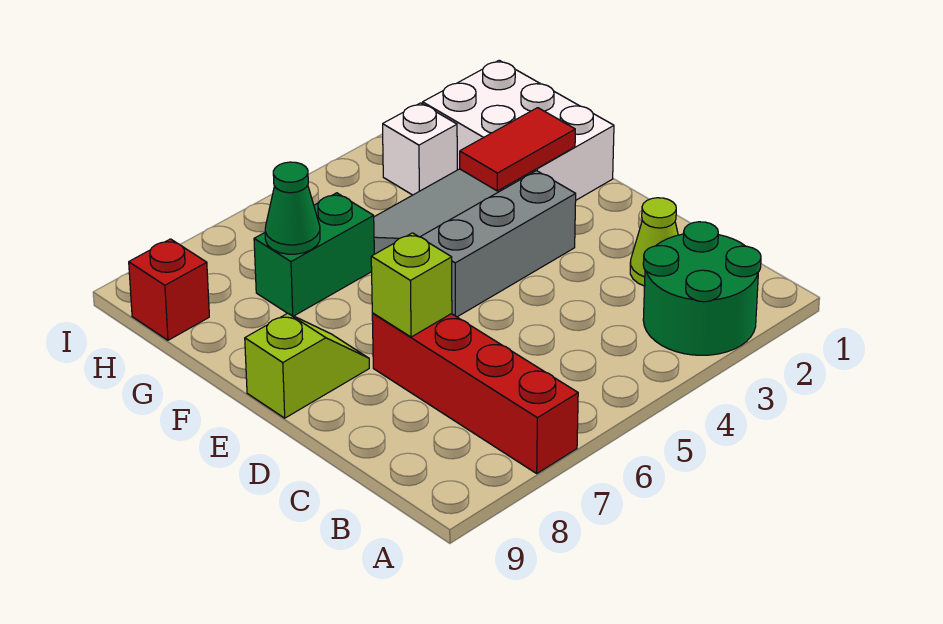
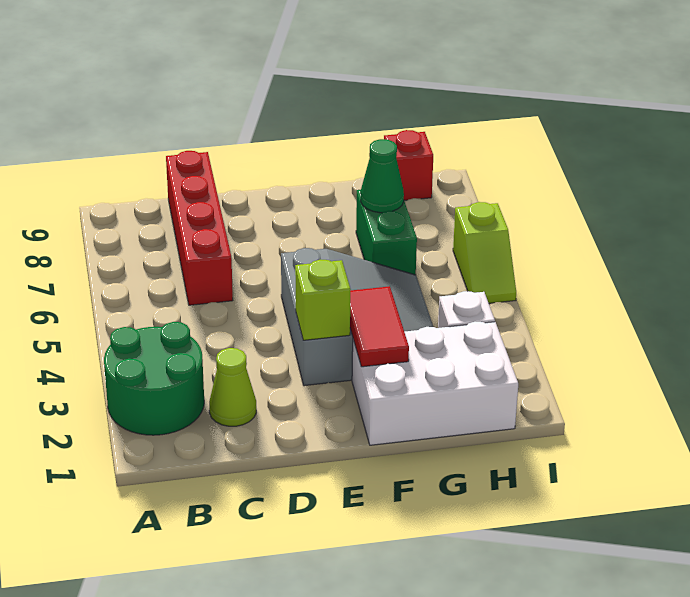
red 1x4 brick [372,313,578,473] -> red 1x4 brick turned to [166,151,233,305]
lime 1x1 brick [371,233,452,337] -> lime 1x1 brick moved to [295,259,351,340]
lime 1x2 slope [245,313,369,418] -> lime 1x2 slope moved to [453,202,516,303]

